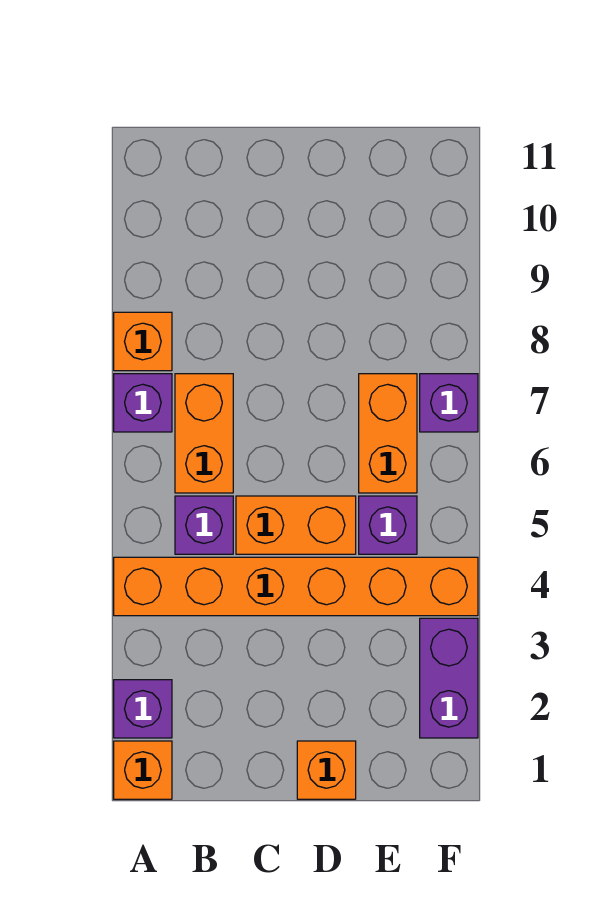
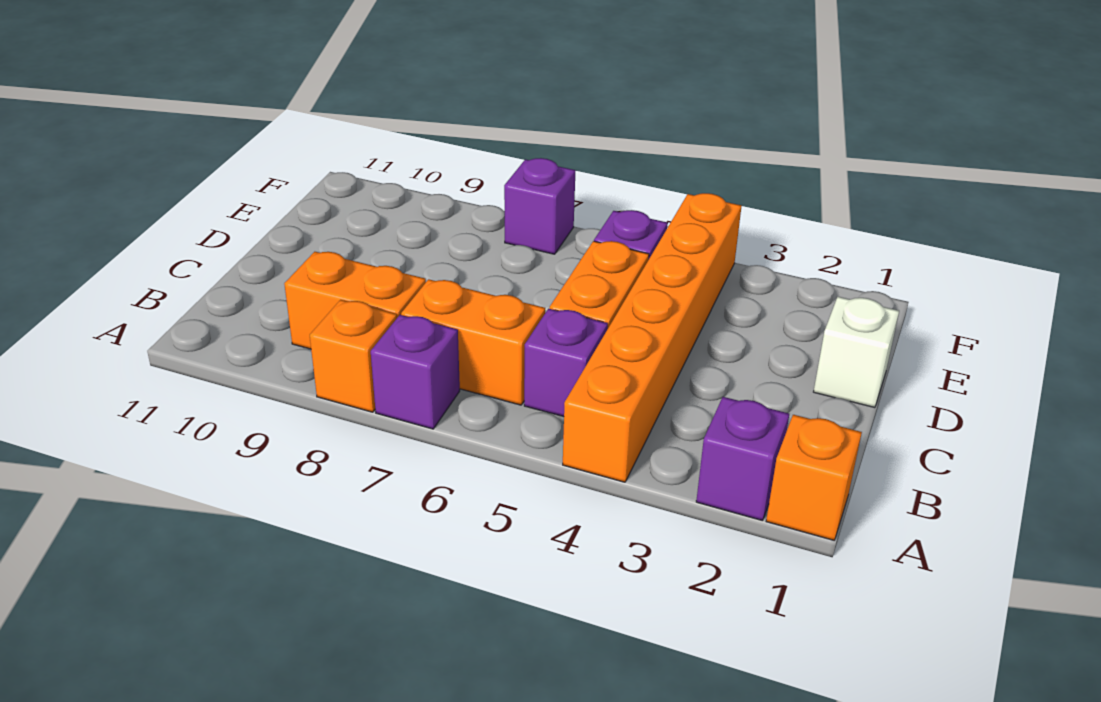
orange 1x1 brick [297,741,356,799] -> white 1x1 brick [814,297,899,408]
orange 1x2 brick [359,374,417,493] -> orange 1x2 brick moved to [284,252,426,349]
purple 1x2 brick [420,618,478,738] -> none

